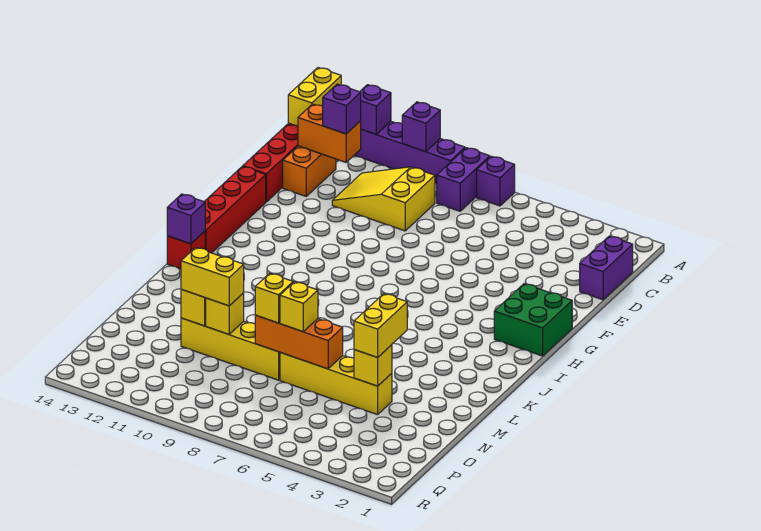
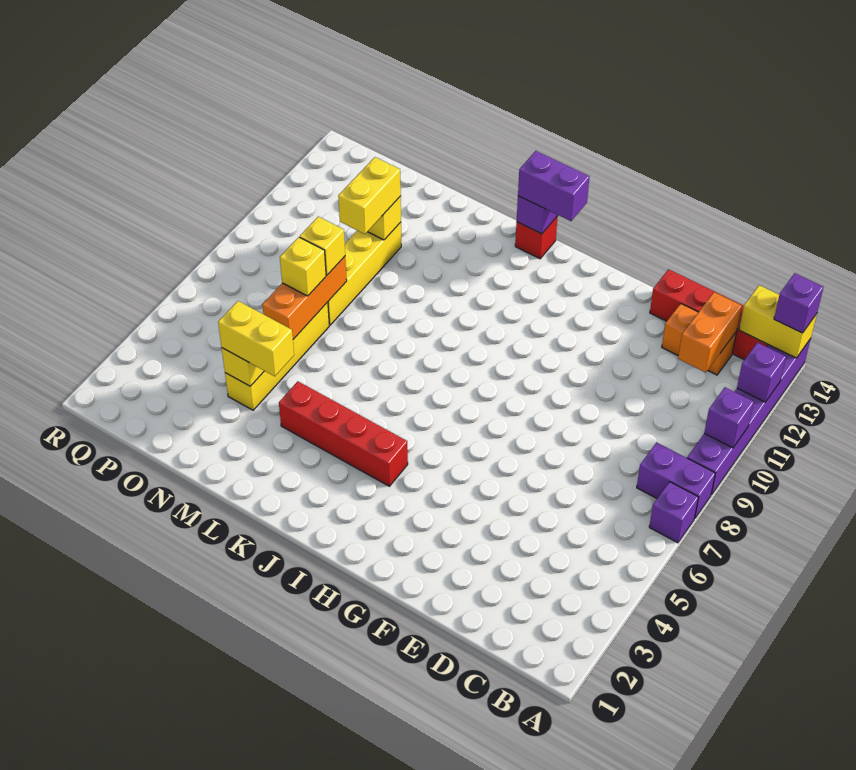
purple 1x2 brick [580,236,633,300] -> purple 1x2 brick moved to [518,151,590,221]
yellow 2x3 slope [332,167,435,231] -> none
purple 1x1 brick [323,84,361,134] -> purple 1x1 brick moved to [774,273,824,333]
red 1x4 brick [204,166,266,253] -> red 1x4 brick moved to [279,381,408,486]
green 2x2 brick [494,284,572,356] -> none
yellow 1x1 brick [206,293,244,334] -> none

